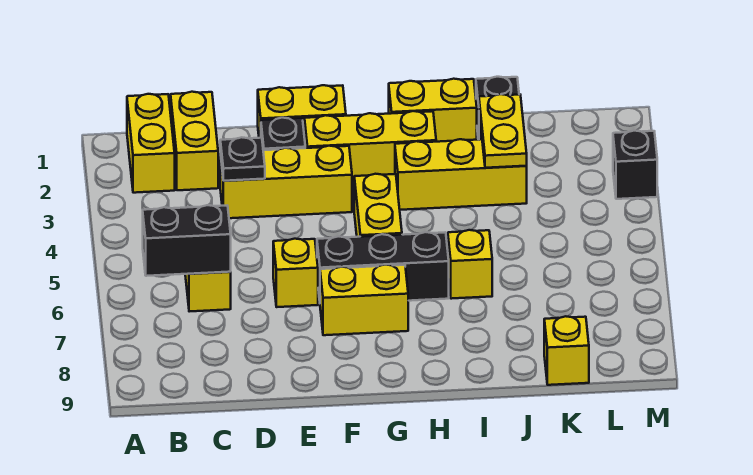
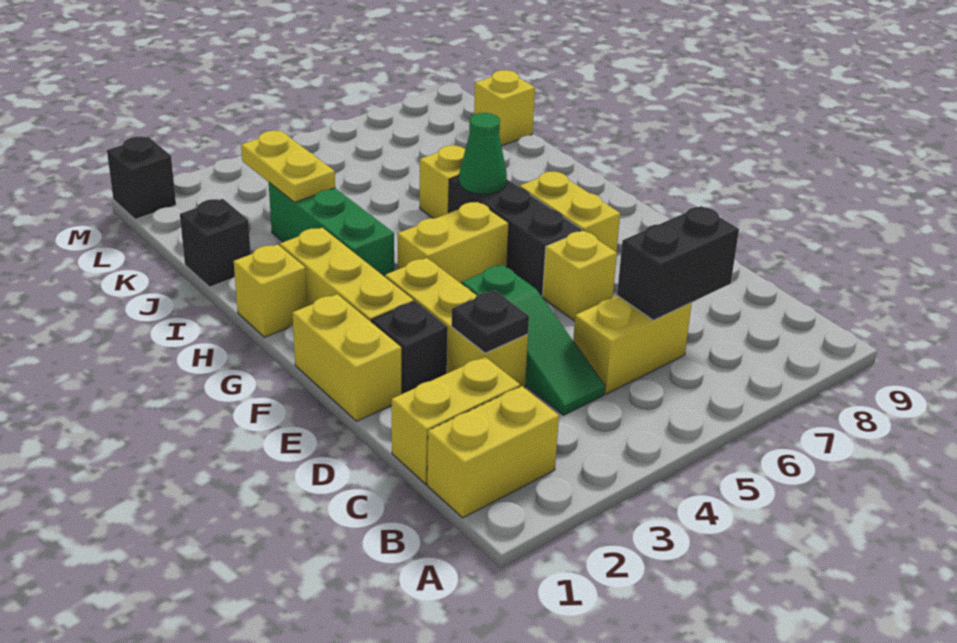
black 1x2 brick [143,205,231,276] -> black 1x2 brick turned to [617,206,739,320]
none -> green 1x3 slope [462,265,605,415]
yellow 1x2 brick [389,79,477,142] -> yellow 1x1 brick [234,244,307,337]
yellow 1x3 brick [395,139,527,210] -> green 1x3 brick [269,183,394,277]
none -> green 1x1 cone [459,113,507,194]
yellow 1x2 plate [479,94,527,168] -> yellow 1x2 plate turned to [241,131,335,202]
black 1x1 brick [613,131,657,199] -> black 1x1 brick moved to [107,136,176,219]

